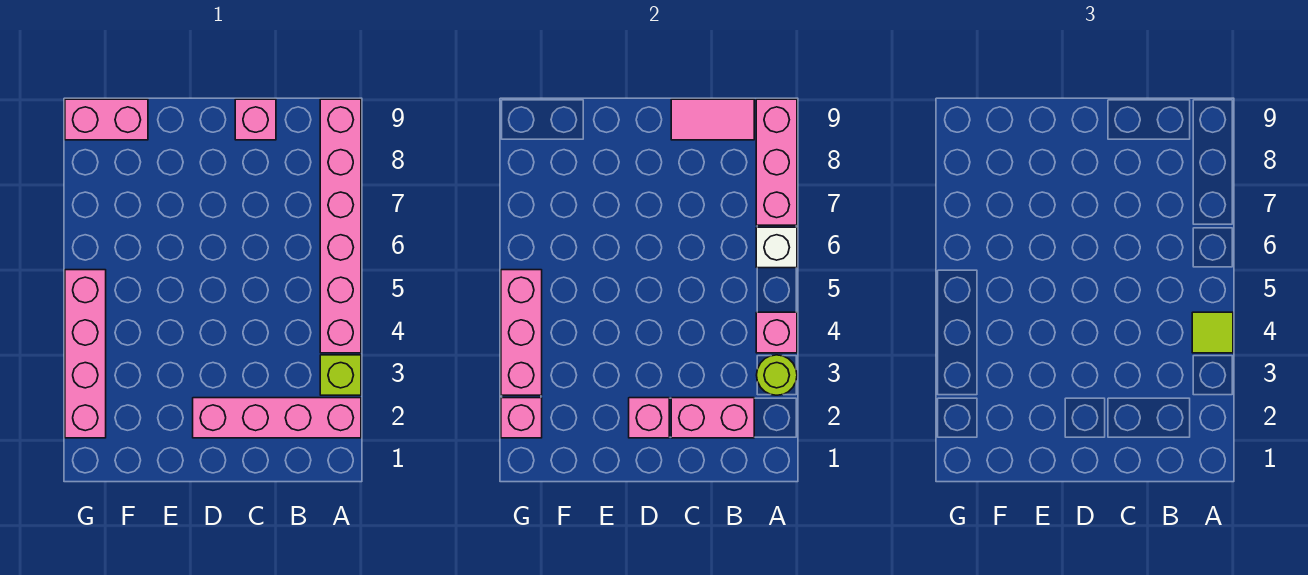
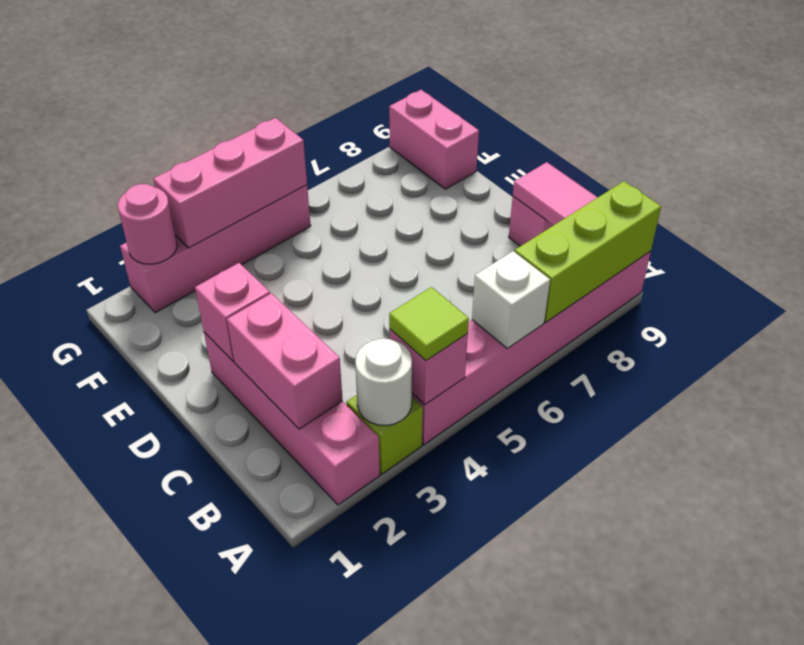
lime 1x1 round brick [757,355,797,395] -> white 1x1 round brick [355,338,412,425]
pink 1x3 brick [756,99,797,225] -> lime 1x3 brick [515,181,661,322]
pink 1x1 brick [501,398,542,438] -> pink 1x1 round brick [118,184,177,264]

